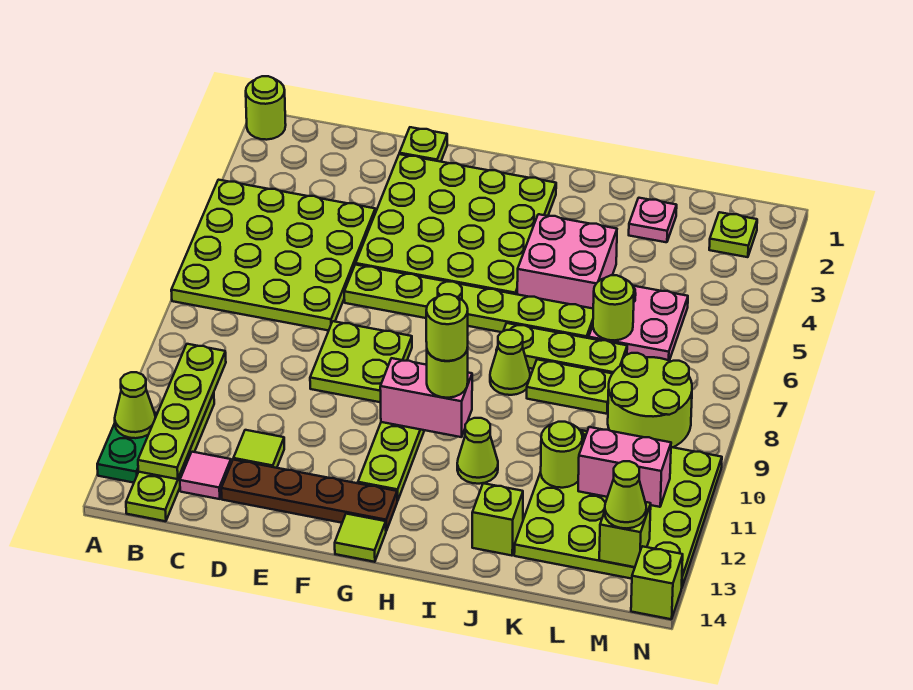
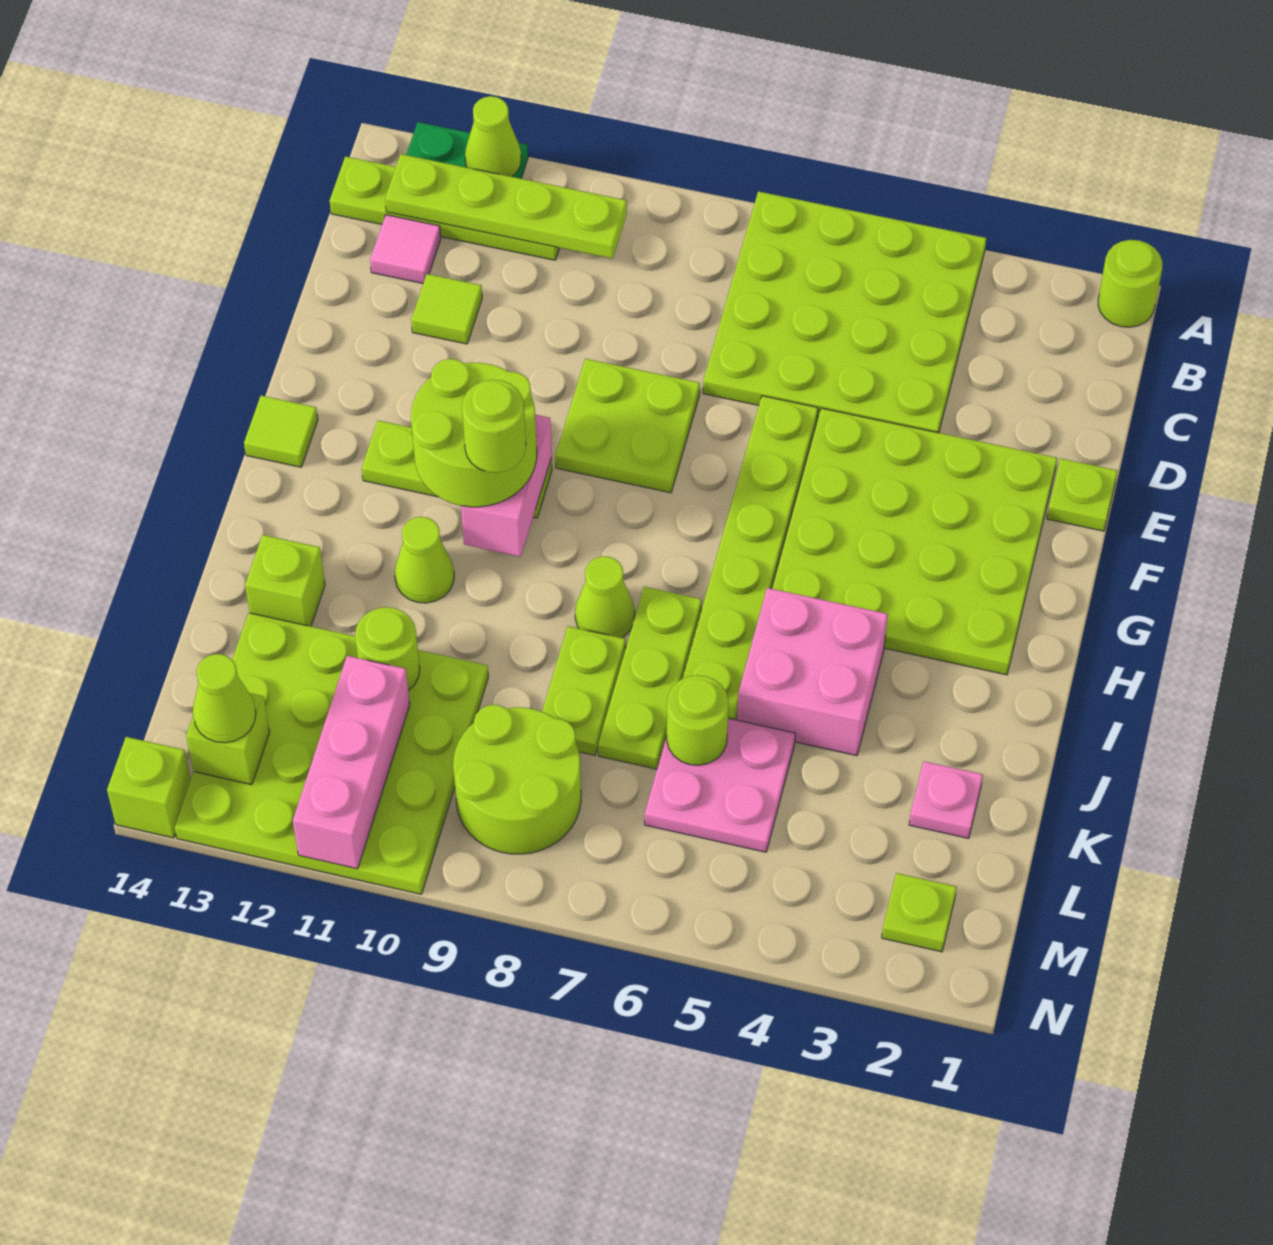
brown 1x4 plate [221,460,397,531] -> none
lime 1x1 round brick [427,348,468,398] -> lime 2x2 round brick [411,359,537,507]
pink 1x2 brick [578,427,671,507] -> pink 1x3 brick [293,656,410,869]

